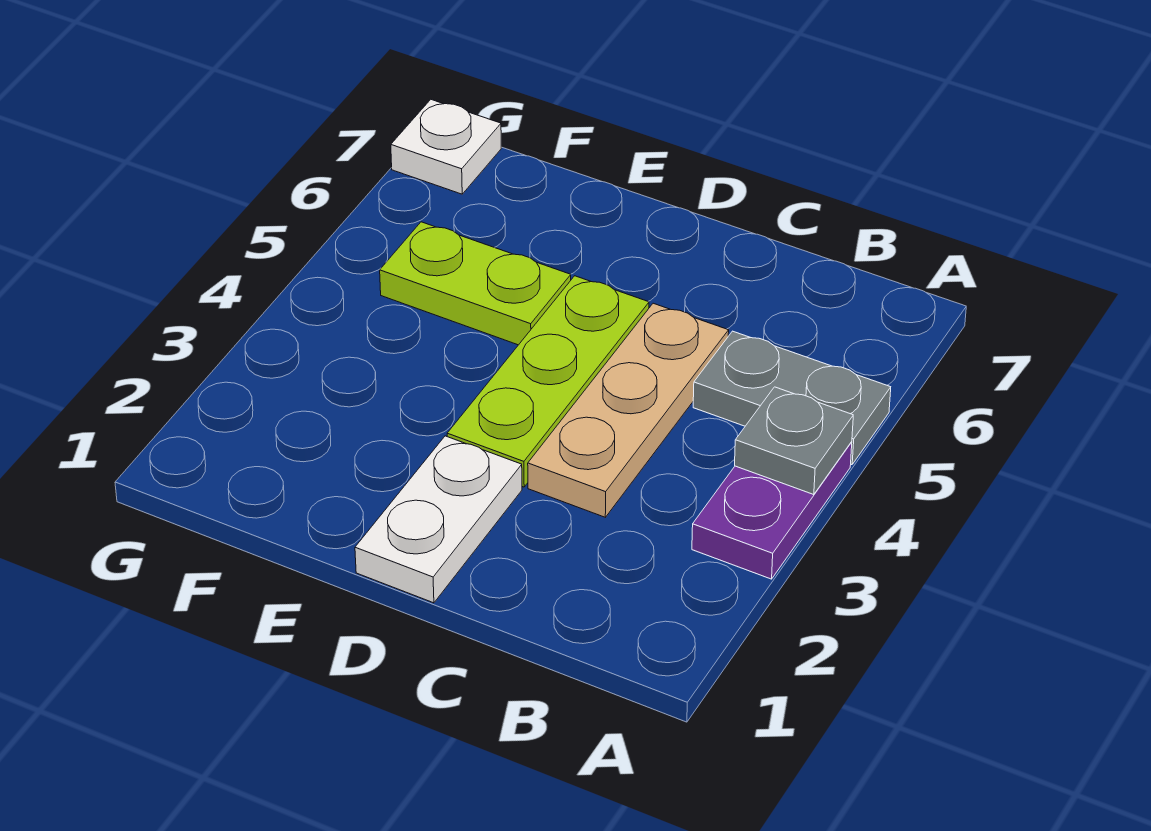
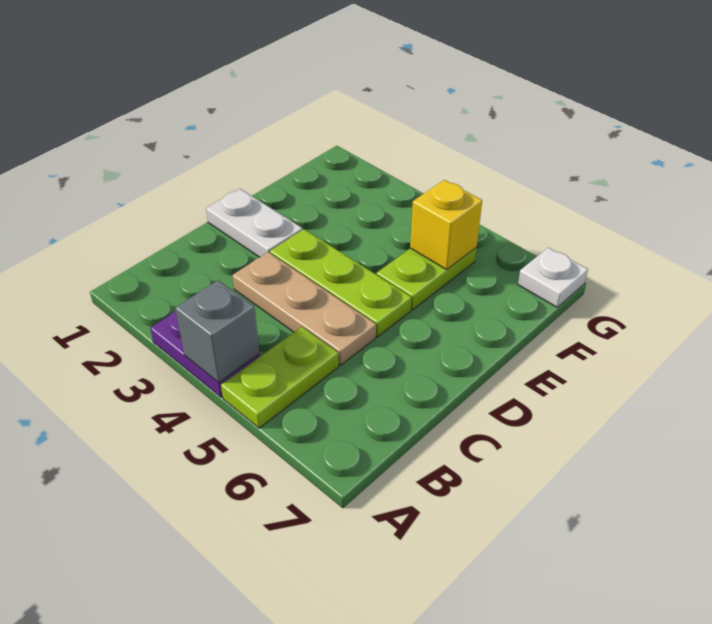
grey 1x1 plate [735,387,853,495] -> grey 1x1 brick [175,280,259,383]
grey 1x2 plate [693,331,891,465] -> lime 1x2 plate [221,327,339,428]
none -> yellow 1x1 brick [410,180,482,270]

